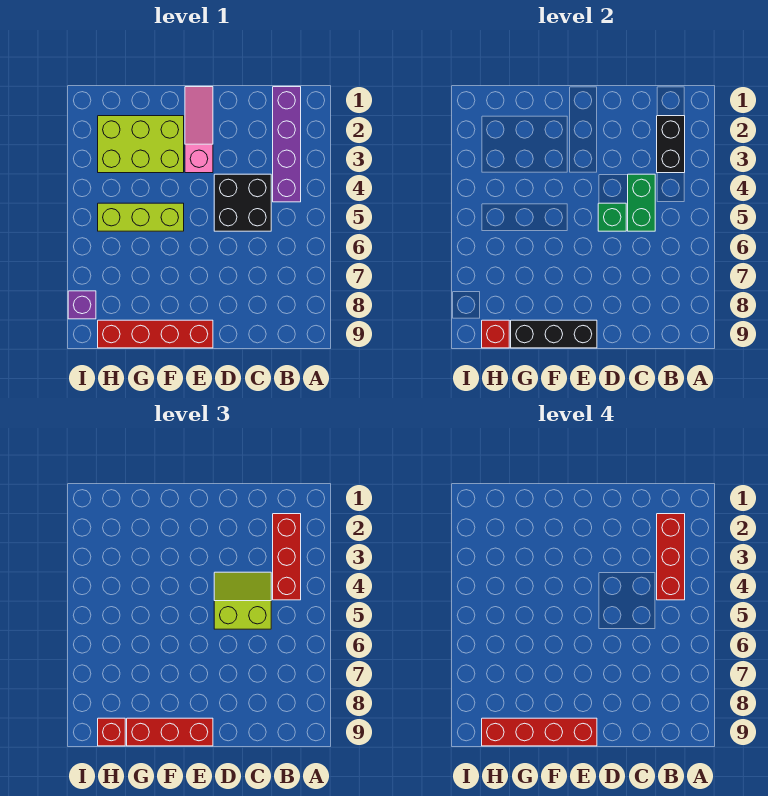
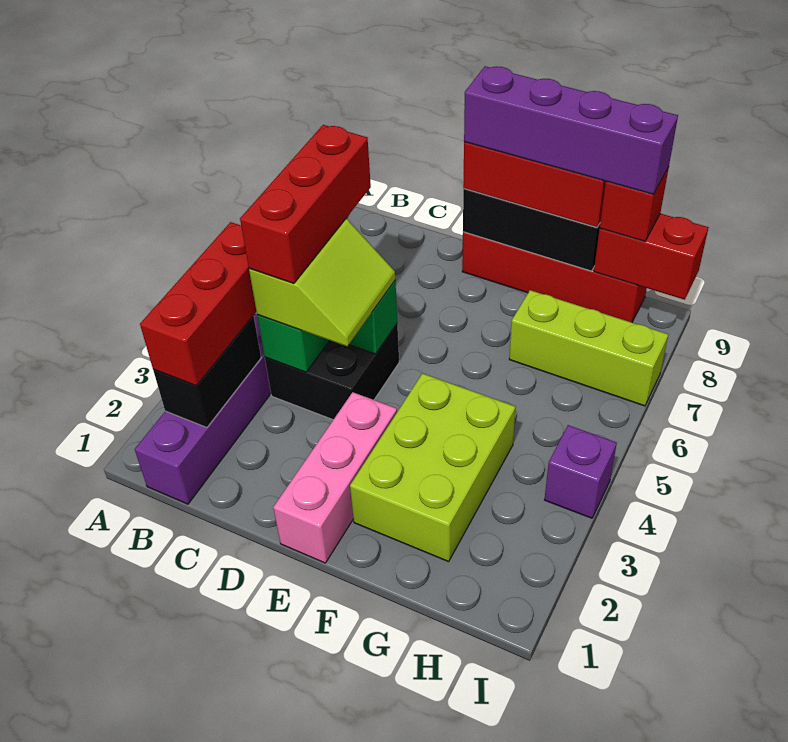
red 1x3 brick [657,514,685,600] -> red 1x3 brick moved to [240,125,371,284]
lime 2x2 slope [214,572,271,629] -> lime 2x2 slope turned to [249,219,395,346]
pink 1x3 slope [185,87,213,173] -> pink 1x3 brick [273,392,397,563]
red 1x4 brick [482,718,597,746] -> purple 1x4 brick [464,66,678,194]
lime 2x3 brick [98,116,184,173] -> lime 2x3 brick turned to [350,373,515,562]
lime 1x3 brick [98,203,184,231] -> lime 1x3 brick moved to [509,290,668,406]
red 1x1 brick [482,320,509,348] -> red 1x2 brick [594,213,709,300]
purple 1x1 brick [68,291,96,319] -> purple 1x1 brick moved to [545,425,617,518]

